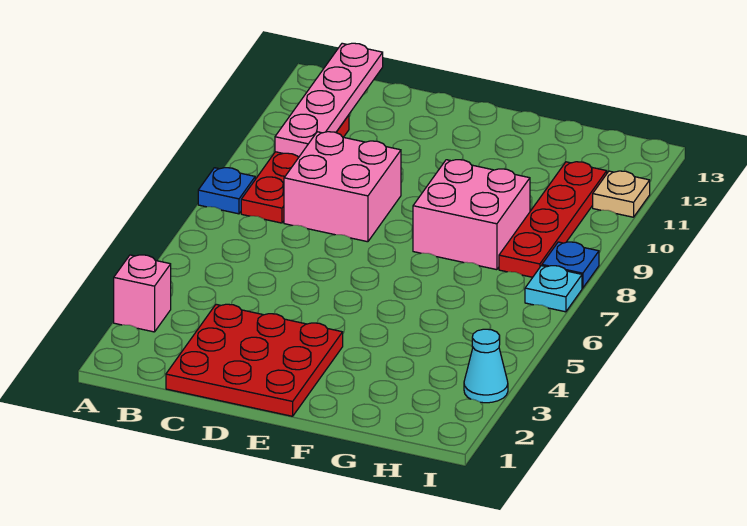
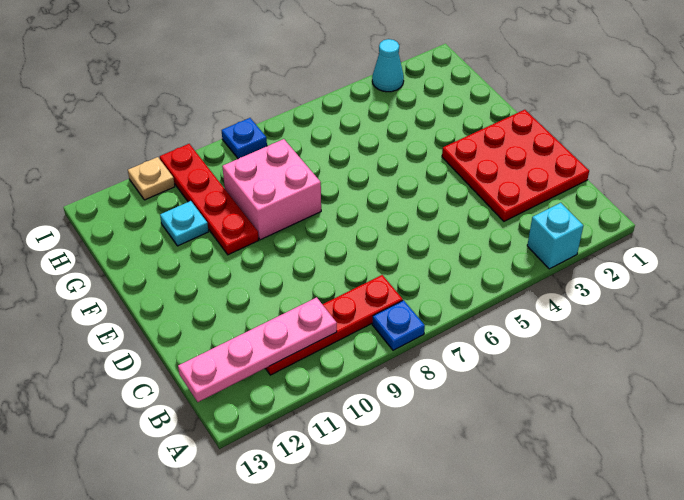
pink 1x1 brick [114,255,171,332] -> cyan 1x1 brick [527,203,583,269]
pink 2x2 brick [284,132,401,242] -> none
red 1x4 plate [499,162,607,277] -> red 1x4 plate turned to [160,144,259,255]
cyan 1x1 plate [525,266,582,312] -> cyan 1x1 plate moved to [160,201,208,246]

